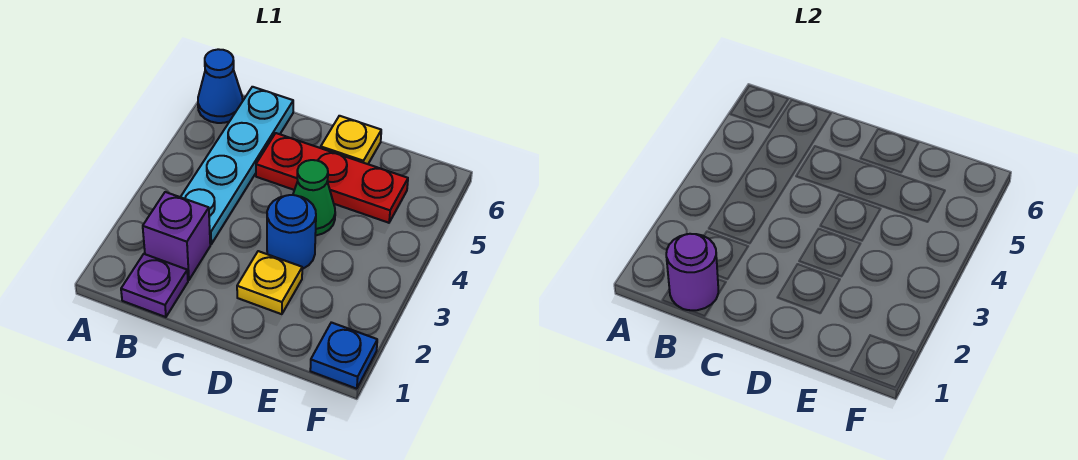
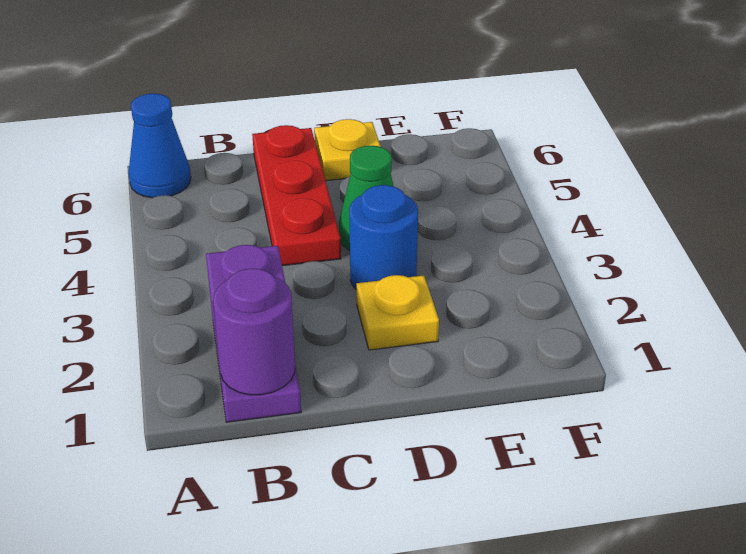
cyan 1x4 plate [181,87,293,244] -> none
red 1x3 plate [256,133,408,223] -> red 1x3 plate turned to [252,125,341,266]
blue 1x1 plate [310,322,377,389] -> none

